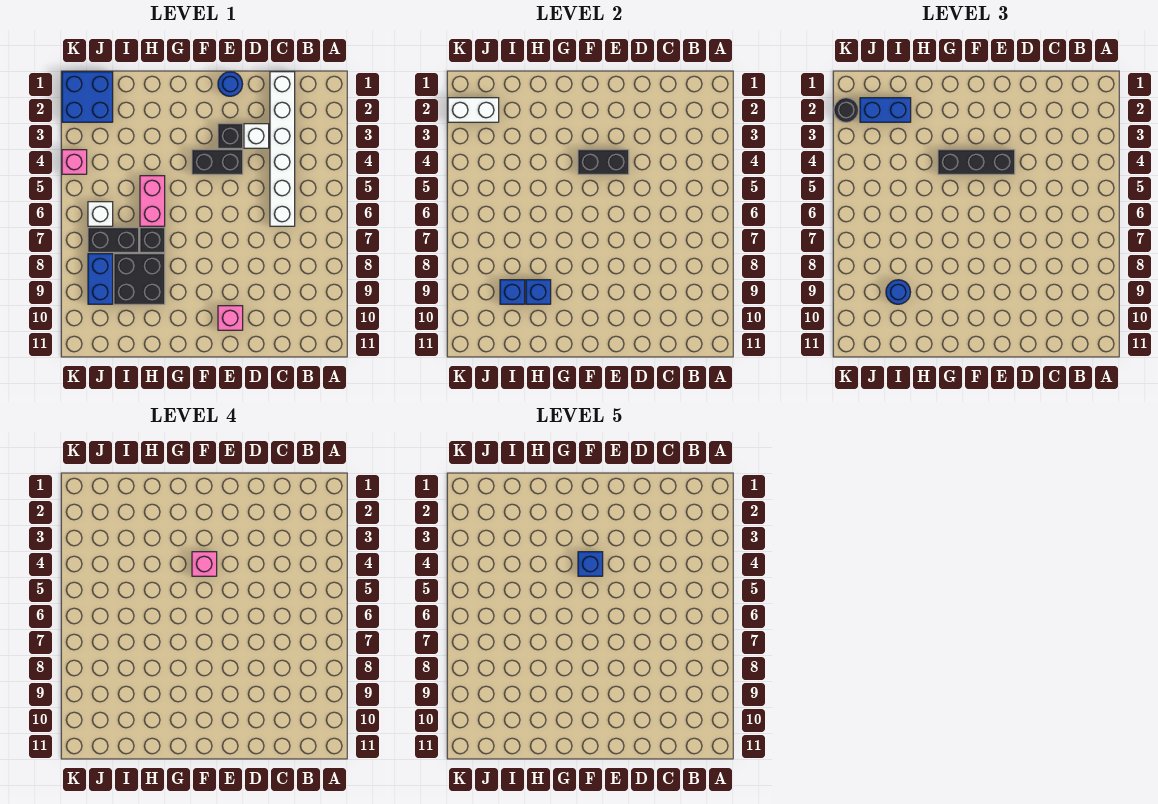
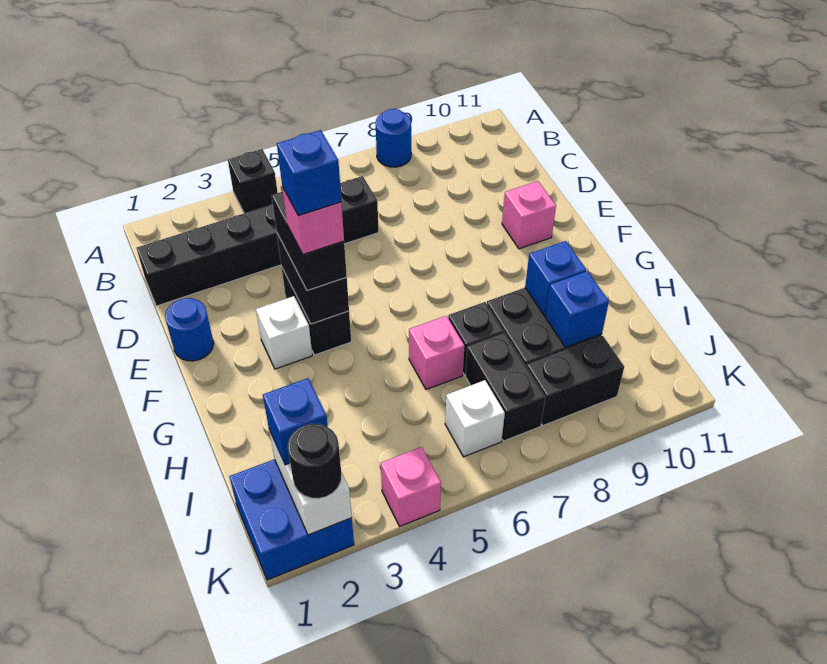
white 1x6 brick [270,72,295,226] -> black 1x6 brick [136,176,379,306]
white 1x1 brick [244,124,269,148] -> white 1x1 brick moved to [256,296,312,369]
black 1x1 brick [218,124,243,148] -> black 1x1 brick moved to [228,149,278,213]
black 1x3 brick [938,150,1015,174] -> black 1x2 brick [271,192,347,291]
pink 1x2 brick [140,176,165,226] -> pink 1x1 brick [409,316,464,389]
blue 1x2 brick [860,98,911,122] -> blue 1x1 brick [263,378,328,465]
blue 1x1 round brick [886,280,911,304] -> blue 1x1 round brick moved to [376,109,411,167]
blue 1x2 brick [88,254,113,304] -> black 1x2 brick [527,336,624,426]

